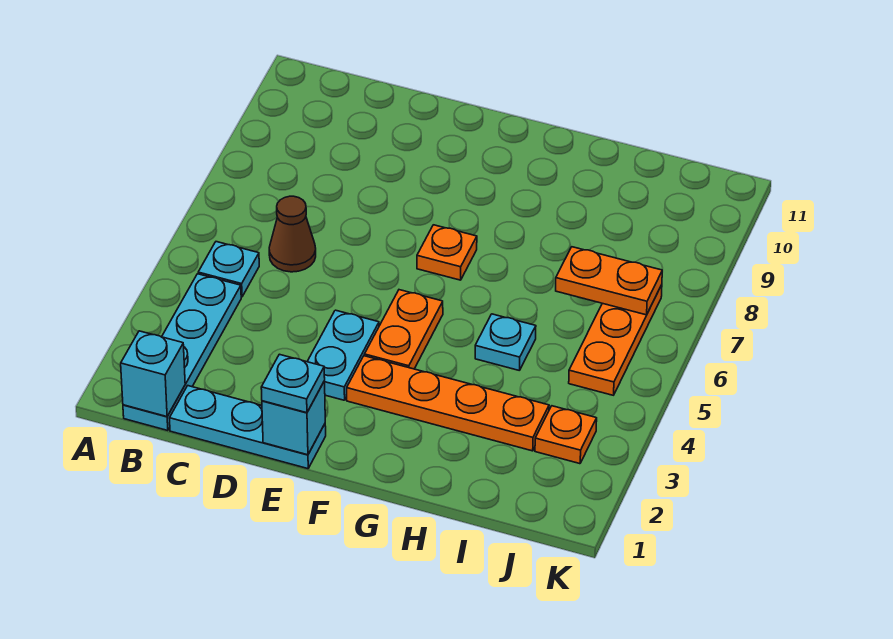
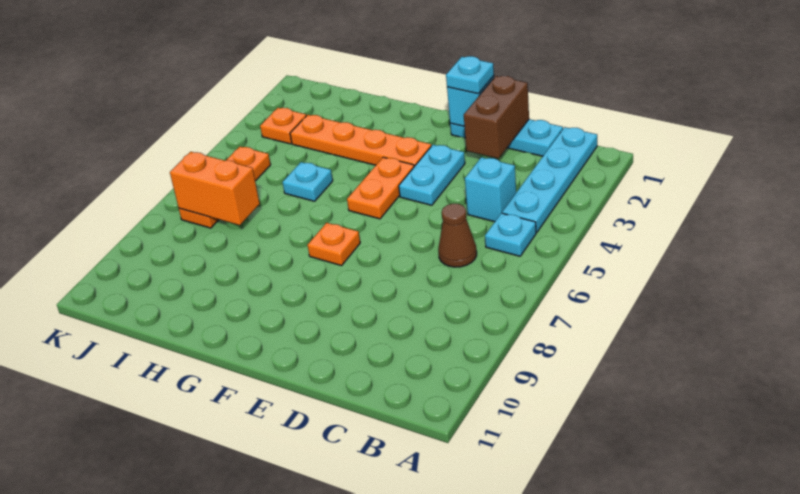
cyan 1x1 brick [121,331,185,417] -> cyan 1x1 brick moved to [465,157,516,222]
none -> brown 1x2 brick [464,76,529,159]
orange 1x2 plate [556,247,662,315] -> orange 1x2 brick [170,152,260,225]

